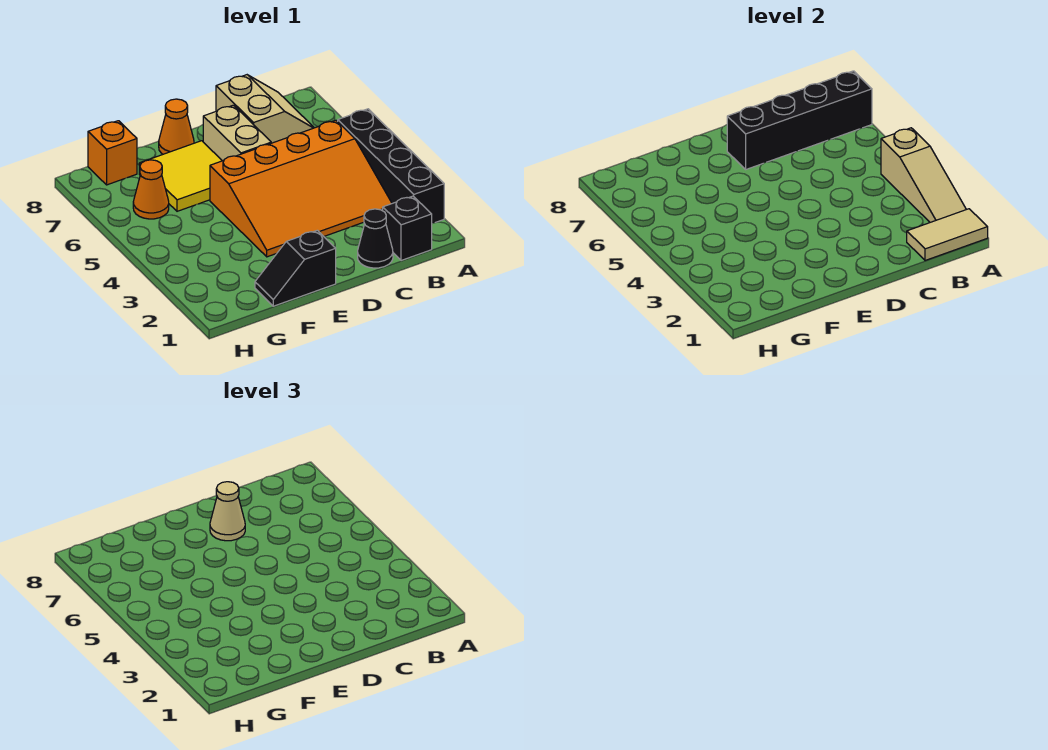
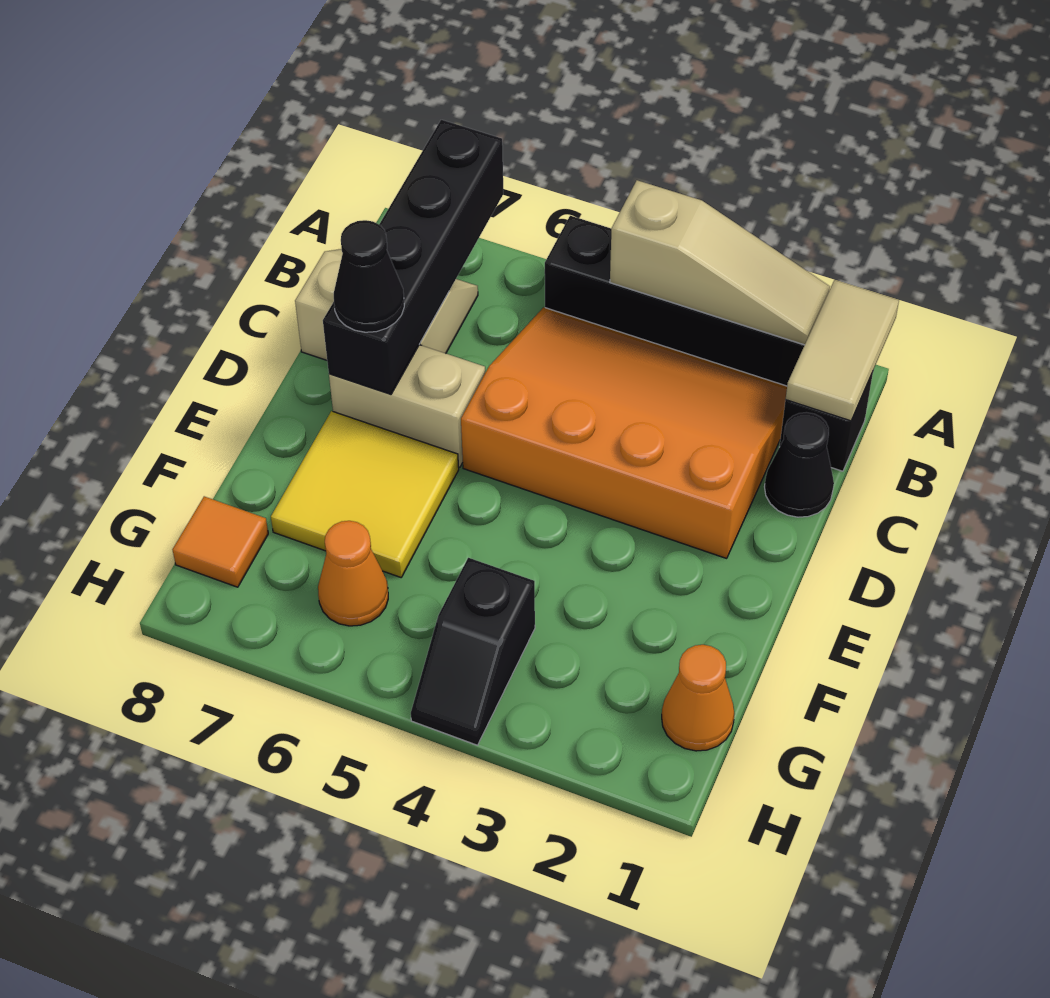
orange 3x4 slope [210,120,392,257] -> orange 3x4 slope turned to [461,307,787,558]
tan 1x1 cone [210,482,245,541] -> black 1x1 cone [334,220,404,332]
black 1x2 slope [255,230,336,306] -> black 1x2 slope moved to [411,558,535,745]
orange 1x1 cone [159,99,194,154] -> orange 1x1 cone moved to [662,645,735,751]
orange 1x1 brick [88,121,137,185] -> orange 1x1 tile [173,496,268,587]

